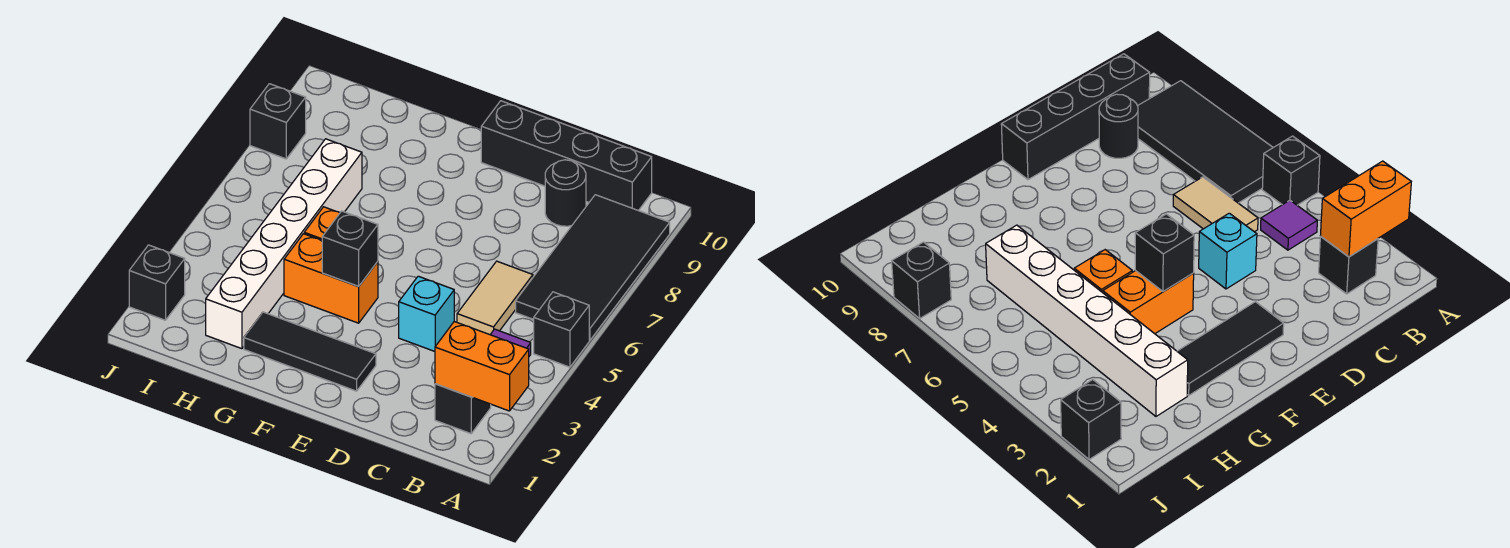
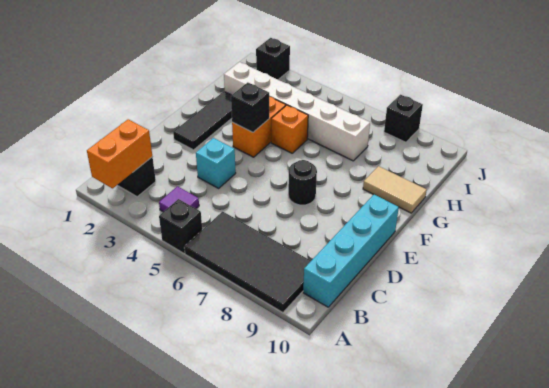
black 1x4 brick [481,101,652,211] -> cyan 1x4 brick [303,195,399,307]
tan 1x2 tile [457,261,533,335] -> tan 1x2 tile moved to [363,166,427,213]
black 1x1 round brick [545,160,586,226] -> black 1x1 round brick moved to [288,160,317,205]

